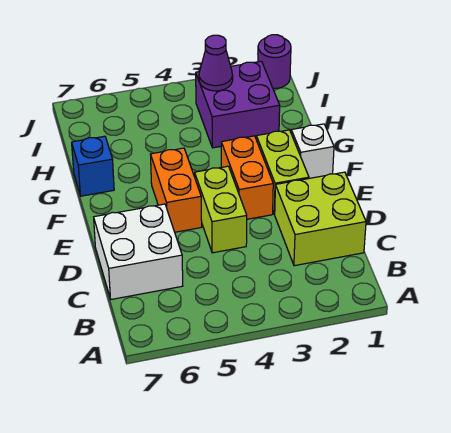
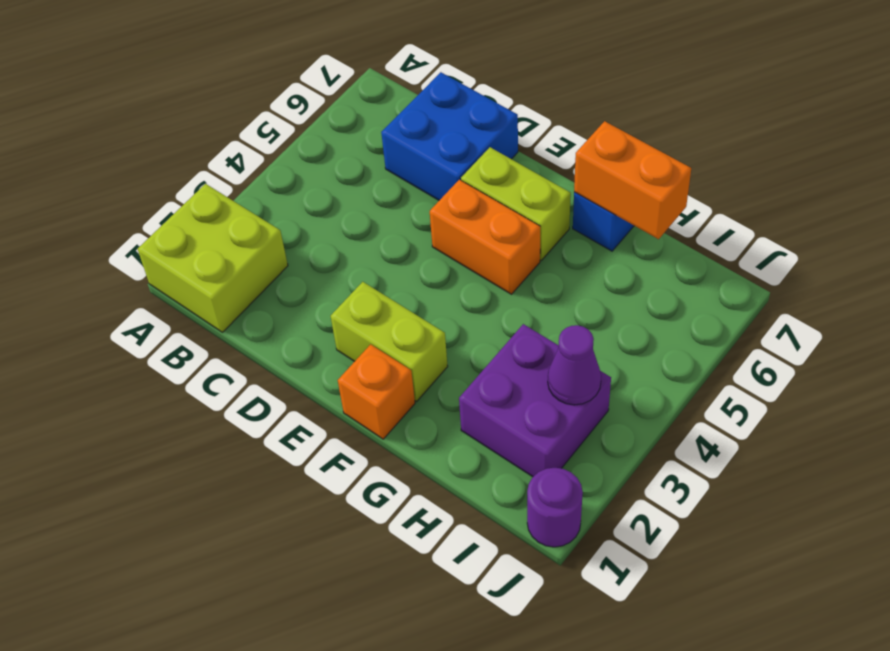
lime 2x2 brick [275,172,366,266] -> lime 2x2 brick moved to [138,184,288,332]
white 2x2 brick [94,204,183,299] -> blue 2x2 brick [381,72,518,200]
lime 1x2 brick [195,166,247,253] -> lime 1x2 brick moved to [461,147,571,260]
orange 1x2 brick [221,136,273,219] -> orange 1x2 brick moved to [574,121,691,239]
white 1x1 brick [291,124,334,178] -> orange 1x1 brick [338,344,415,439]

